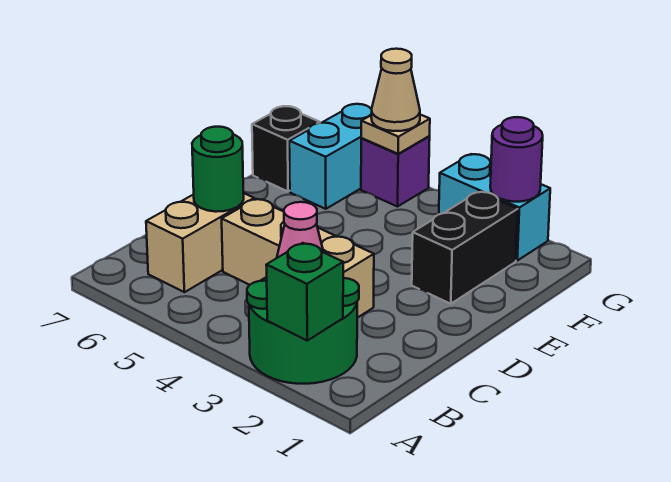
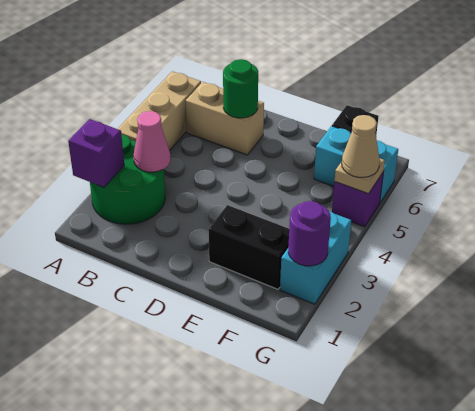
green 1x1 brick [266,243,343,340] -> purple 1x1 brick [68,119,124,187]
tan 1x3 brick [222,199,374,318] -> tan 1x3 brick moved to [118,71,201,150]

